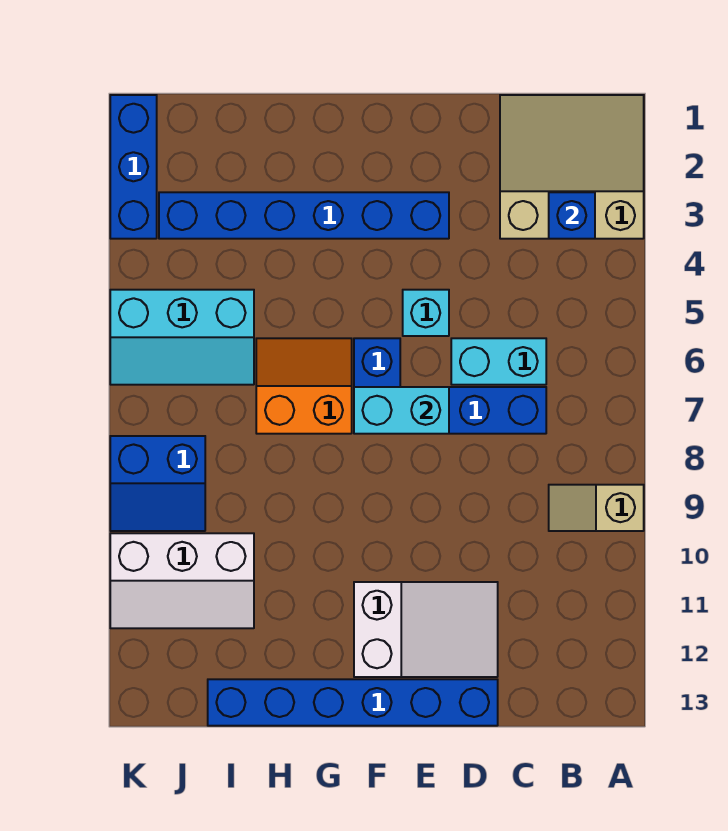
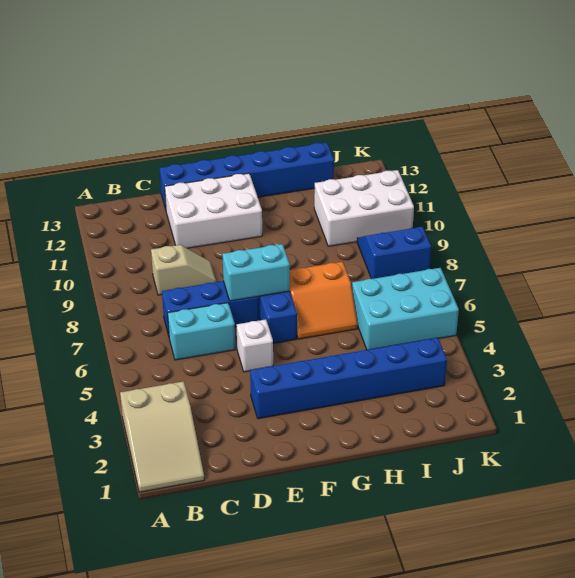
tan 3x3 slope [500,95,644,239] -> tan 2x3 slope [120,381,204,492]
tan 1x2 slope [549,485,644,531] -> tan 1x2 slope moved to [151,245,216,295]
blue 1x1 brick [549,192,595,239] -> none
white 2x3 slope [354,582,498,677] -> white 2x3 brick [165,173,262,248]
cyan 1x1 brick [403,290,449,336] -> white 1x1 brick [237,319,273,372]
cyan 2x3 slope [110,290,254,385] -> cyan 2x3 brick [352,268,459,350]
white 2x3 slope [110,533,254,628] -> white 2x3 brick [314,170,414,246]
blue 1x3 brick [110,95,157,239] -> none

